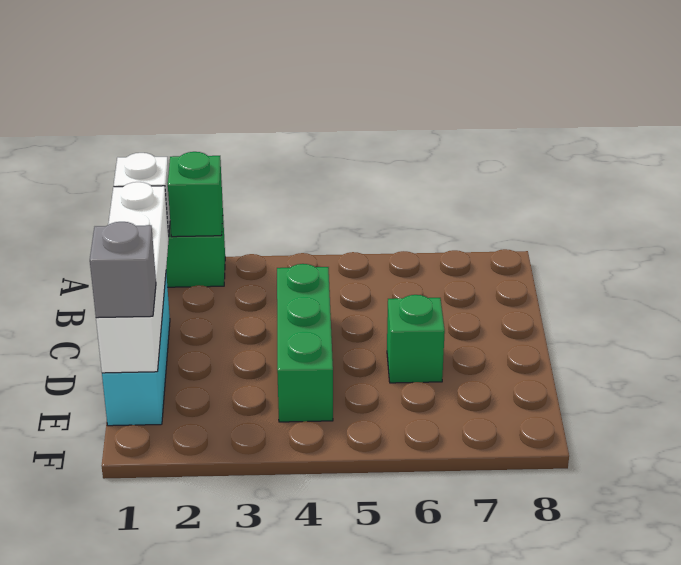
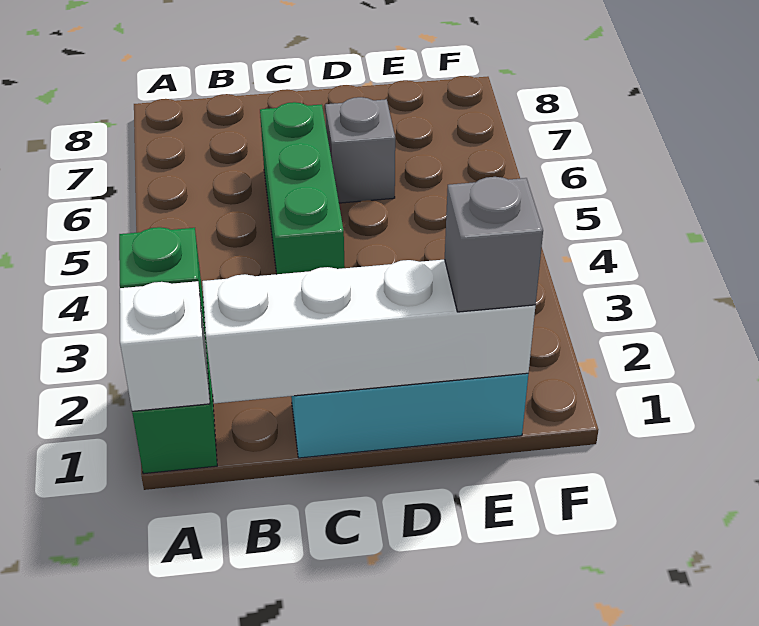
green 1x3 brick [277,264,333,422] -> green 1x3 brick turned to [260,102,345,274]
green 1x1 brick [387,295,445,383] -> grey 1x1 brick [325,97,395,203]

